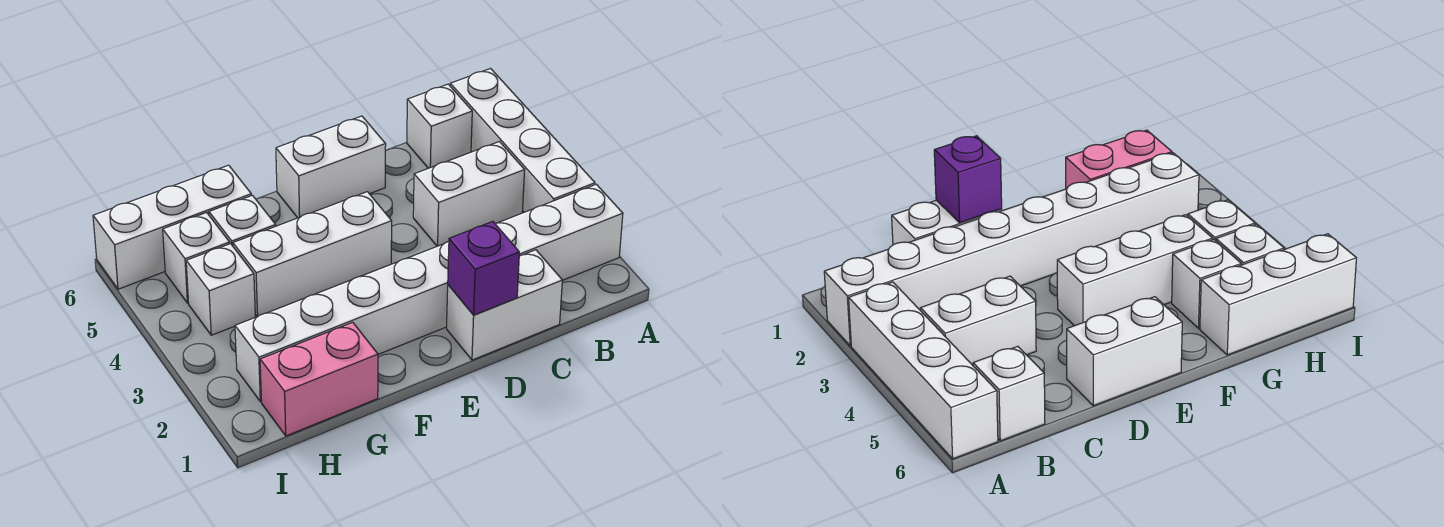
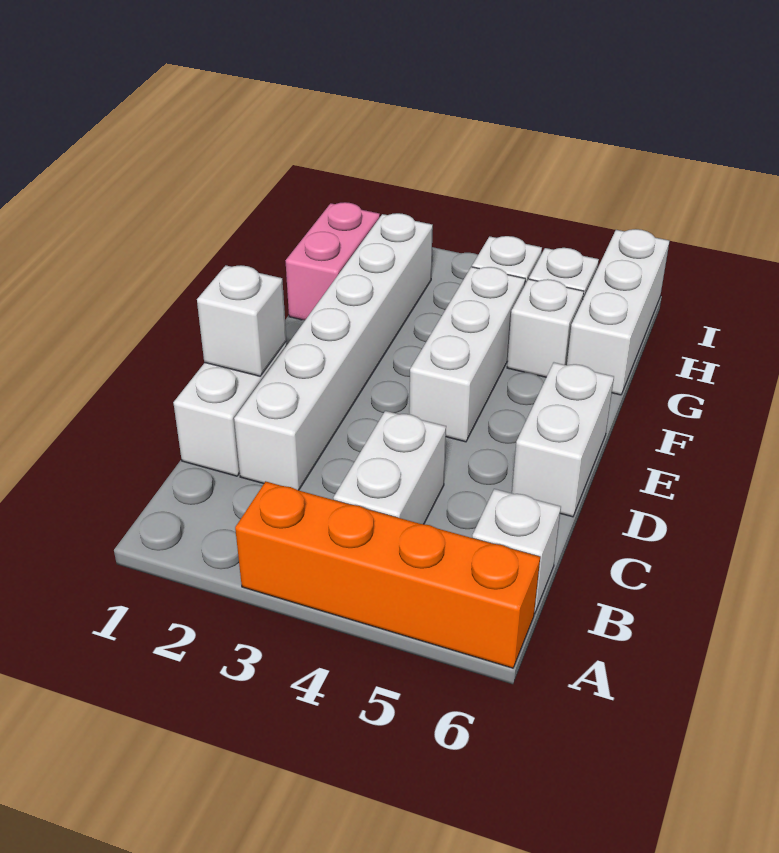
white 1x8 brick [235,184,623,402] -> white 1x6 brick [234,213,433,490]
white 1x4 brick [450,69,595,212] -> orange 1x4 brick [235,482,540,668]
purple 1x1 brick [448,221,519,315] -> white 1x1 brick [197,265,286,376]

